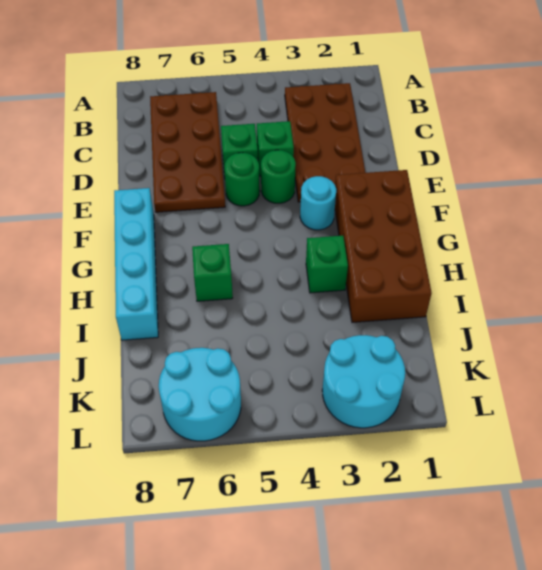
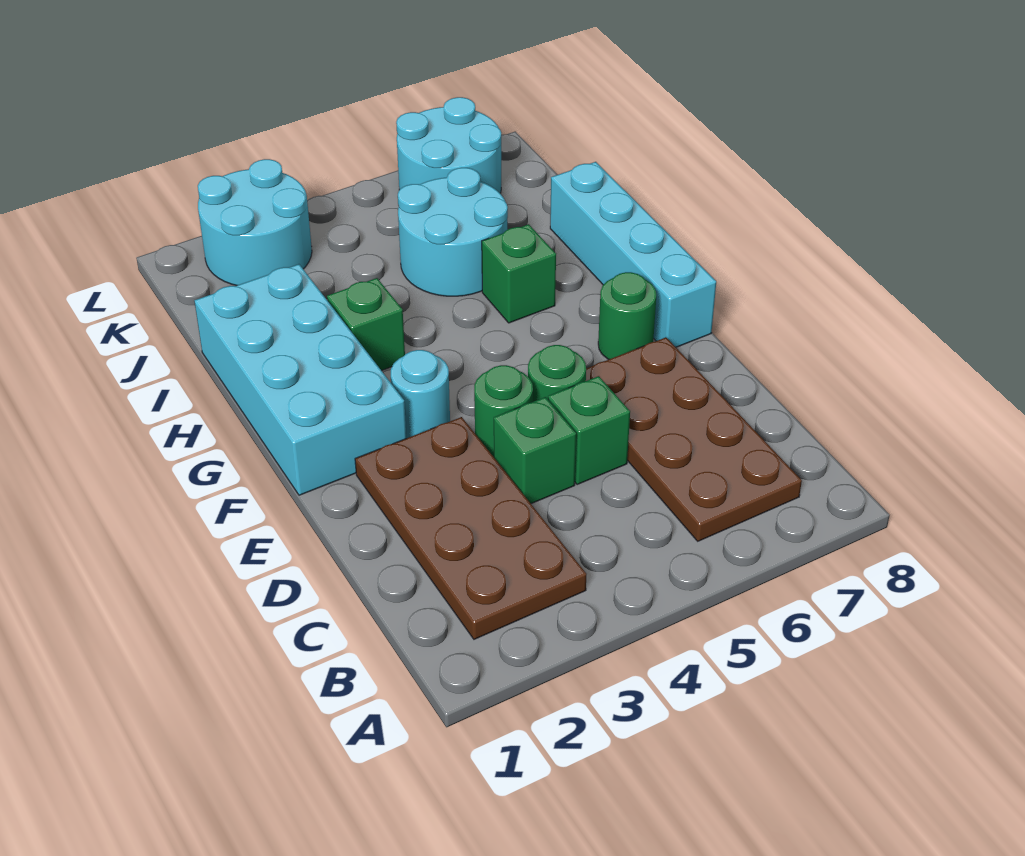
brown 2x4 brick [335,170,432,322] -> cyan 2x4 brick [194,264,406,495]
none -> green 1x1 round brick [598,272,656,360]
none -> cyan 2x2 round brick [398,168,508,296]

